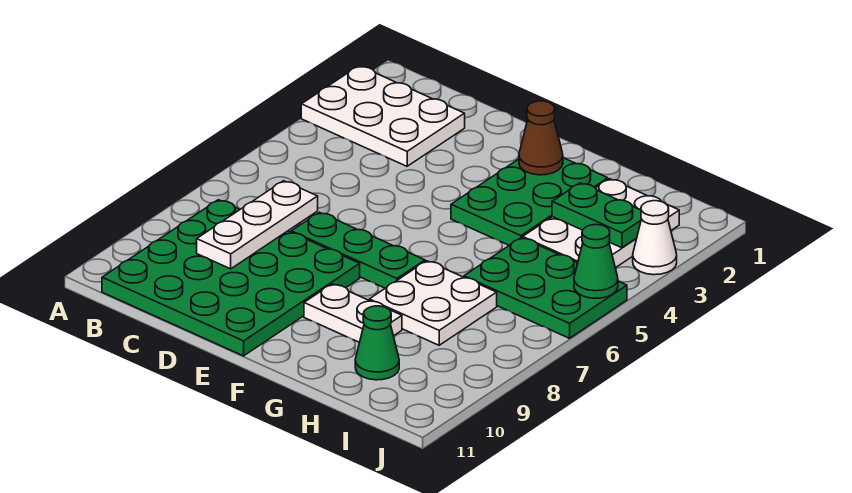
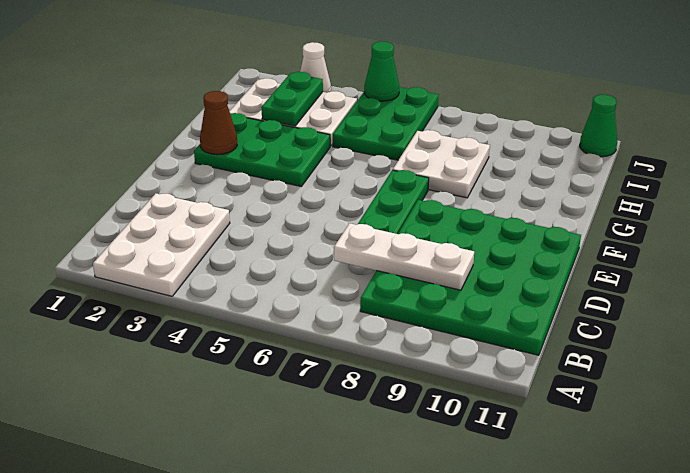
white 1x2 plate [304,284,402,342] -> none
green 1x1 cone [355,306,399,380] -> green 1x1 cone moved to [580,94,617,157]

